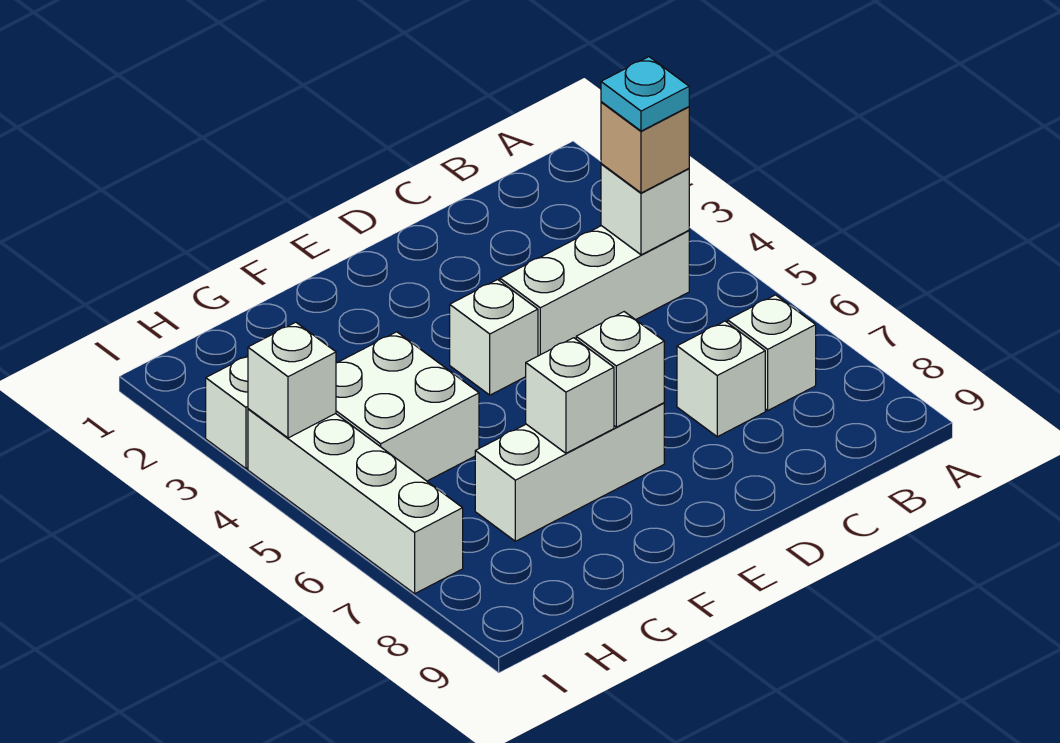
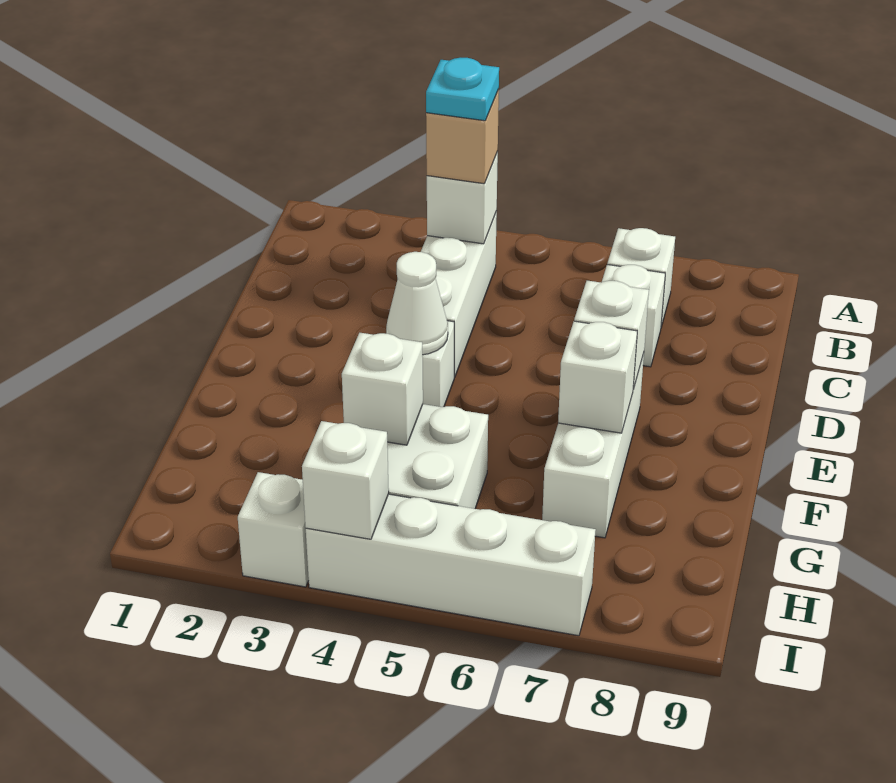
none -> white 1x1 cone [386,252,448,355]
none -> white 1x1 brick [342,333,423,445]

